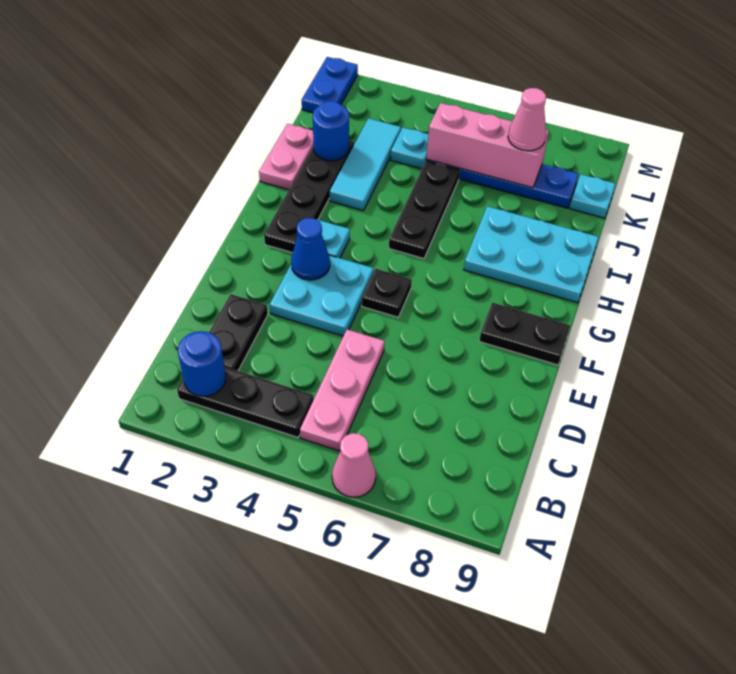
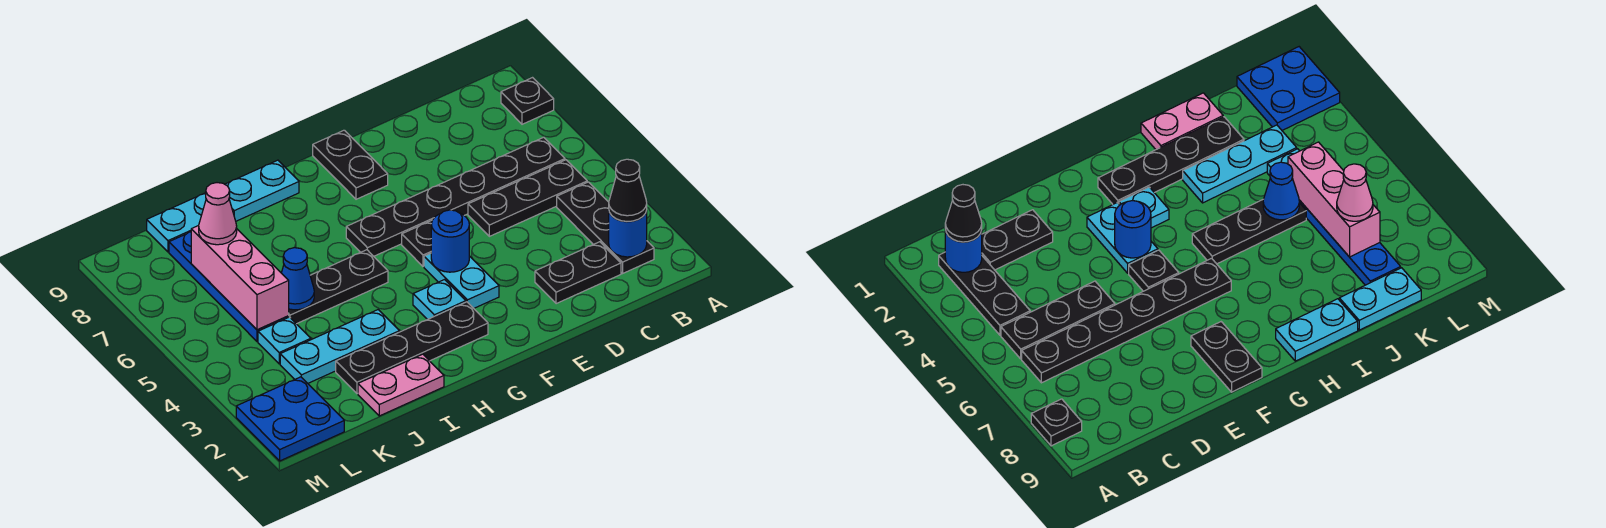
pink 1x1 cone [332,433,376,497] -> none
none -> black 1x1 plate [501,78,554,124]
none -> black 1x1 cone [609,159,647,222]
pink 1x3 plate [300,329,385,451] -> black 1x3 plate [468,160,587,236]
none -> black 1x6 plate [346,137,565,256]
cyan 2x2 plate [270,255,373,336] -> cyan 1x2 plate [424,253,499,308]
blue 1x1 cone [291,218,330,280] -> blue 1x1 cone moved to [282,248,314,310]
cyan 2x3 plate [464,206,599,303] -> cyan 1x2 plate [225,160,299,221]
cyan 1x3 tile [330,118,401,211] -> cyan 1x3 plate [280,310,399,383]
blue 1x1 round brick [313,101,349,161] -> blue 1x1 round brick moved to [431,210,469,272]
cyan 1x1 plate [570,174,615,218] -> cyan 1x2 plate [147,193,206,252]
blue 1x2 plate [302,57,358,113] -> blue 2x2 plate [236,377,344,461]

